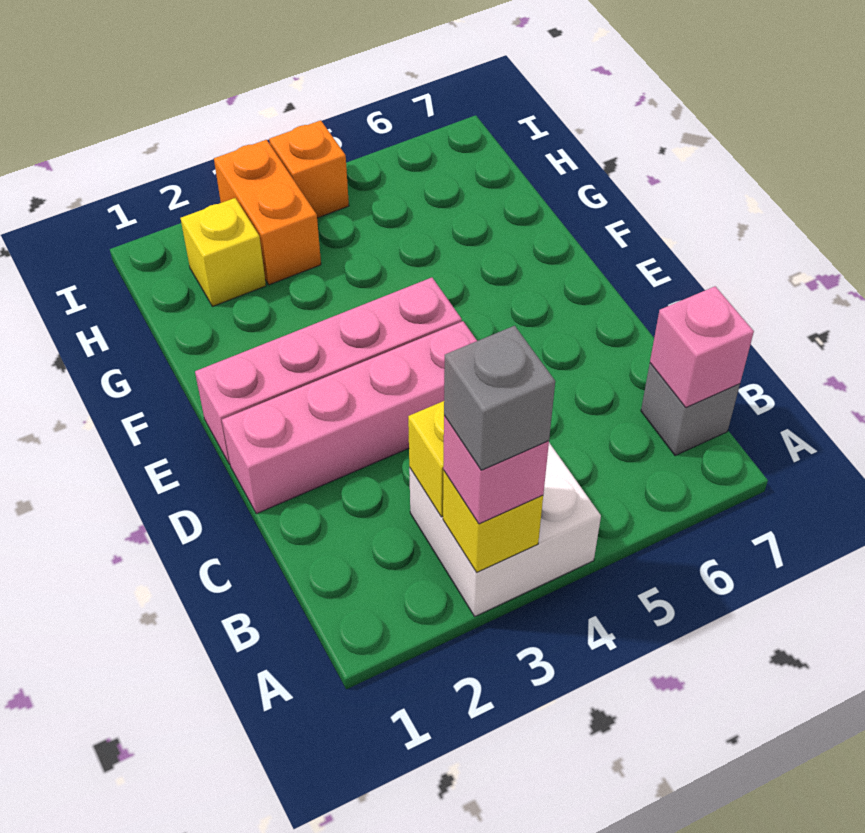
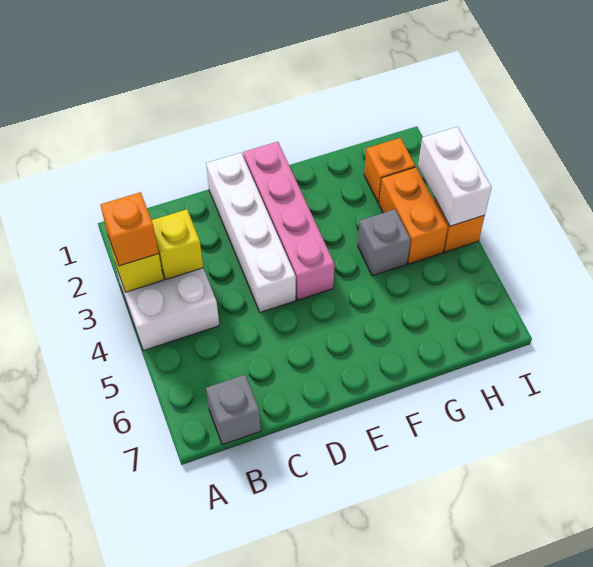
pink 1x1 brick [443,416,549,524] -> orange 1x1 brick [100,192,159,266]
grey 1x1 brick [444,326,555,470] -> grey 1x1 brick moved to [358,209,411,276]
pink 1x1 brick [650,286,754,407] -> none
pink 1x4 brick [222,321,477,514] -> white 1x4 brick [206,153,296,312]
yellow 1x1 brick [181,198,266,307] -> orange 1x1 brick [364,138,415,203]
orange 1x2 brick [214,140,321,285] -> orange 1x2 brick turned to [379,167,448,264]
none -> white 1x2 brick [418,127,492,226]

